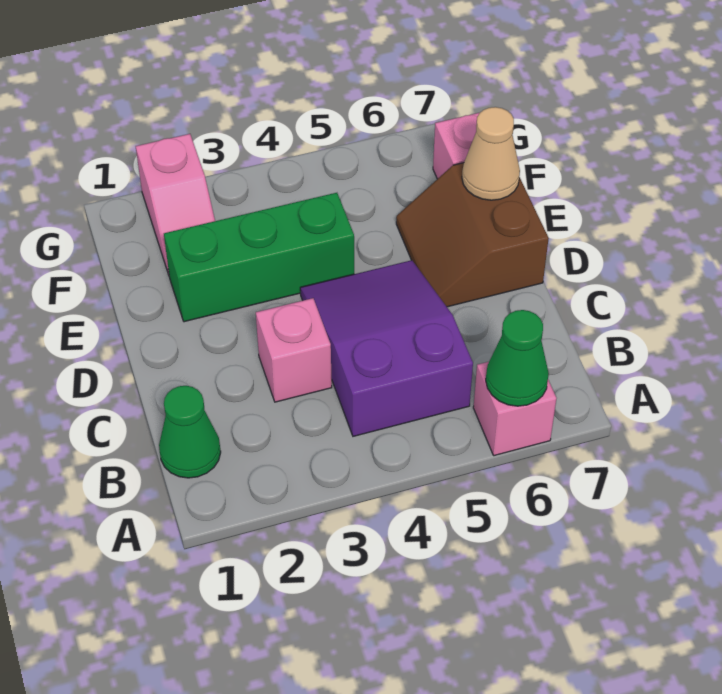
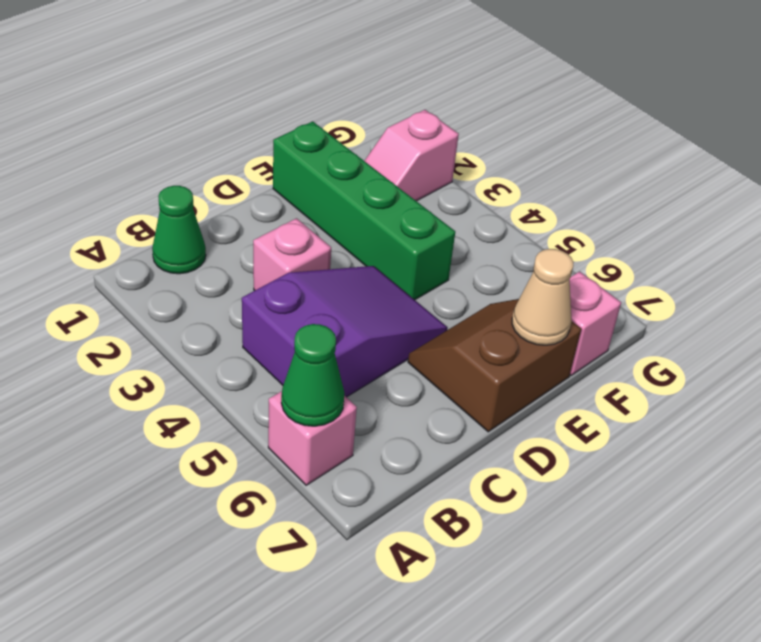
green 1x3 brick [164,193,354,322] -> green 1x4 brick [273,121,455,300]

